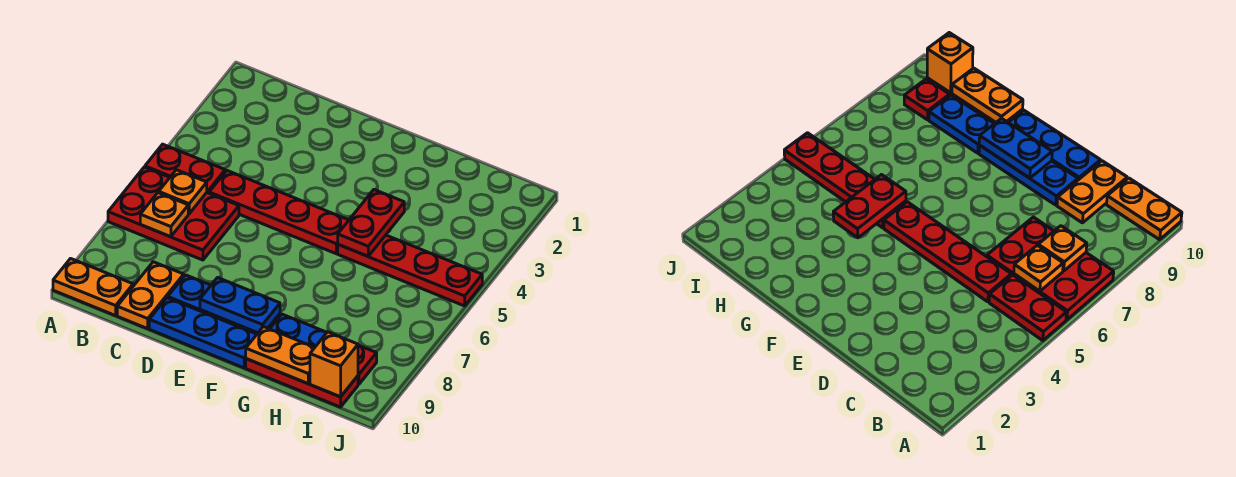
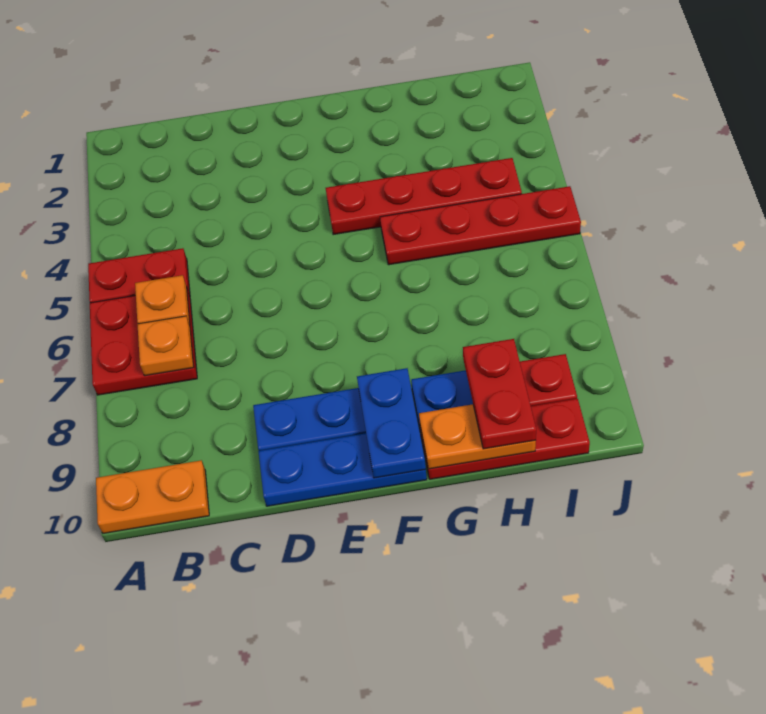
red 2x3 plate [108,167,239,260] -> red 2x2 plate [90,289,197,395]
red 1x4 plate [209,171,349,254] -> red 1x4 plate moved to [326,158,522,235]
orange 1x2 plate [117,262,184,329] -> none
blue 1x2 plate [200,278,280,333] -> blue 1x2 plate turned to [357,368,426,478]
red 1x2 plate [338,190,404,256] -> red 1x2 plate moved to [463,339,536,449]
orange 1x1 brick [310,332,358,397] -> none

